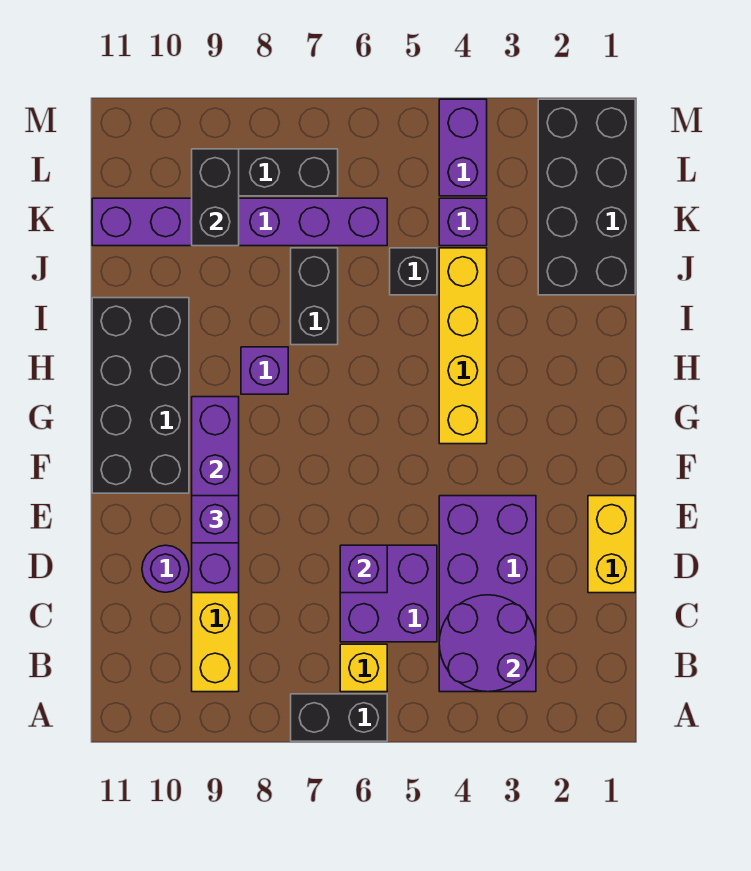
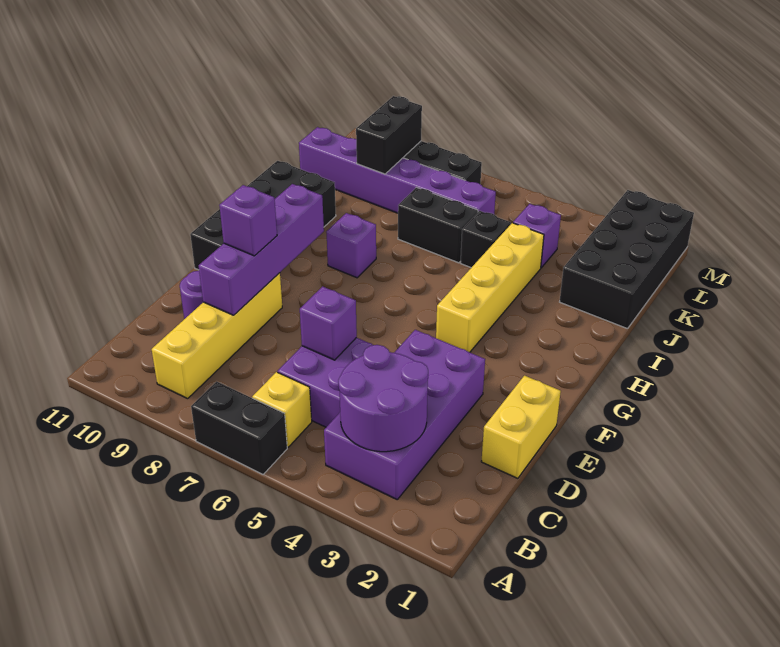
black 1x2 brick [291,248,338,345] -> black 1x2 brick turned to [398,187,478,263]
purple 1x2 brick [439,99,487,196] -> none

